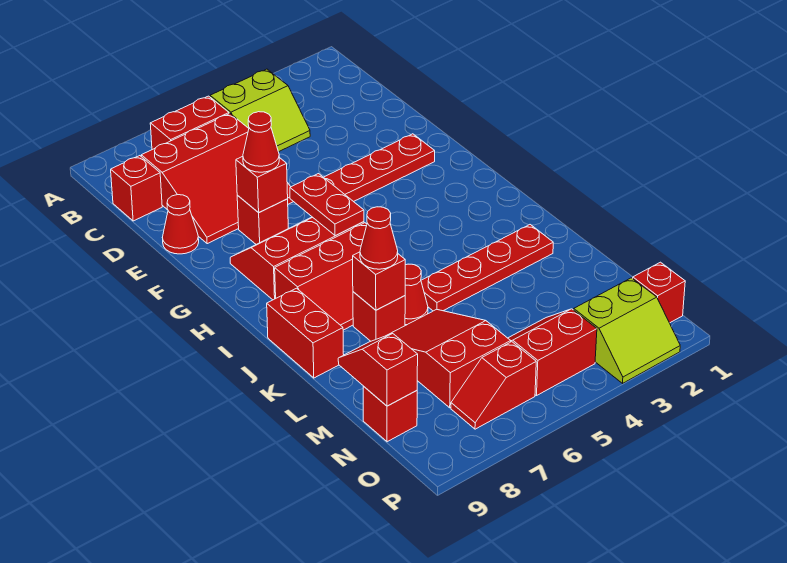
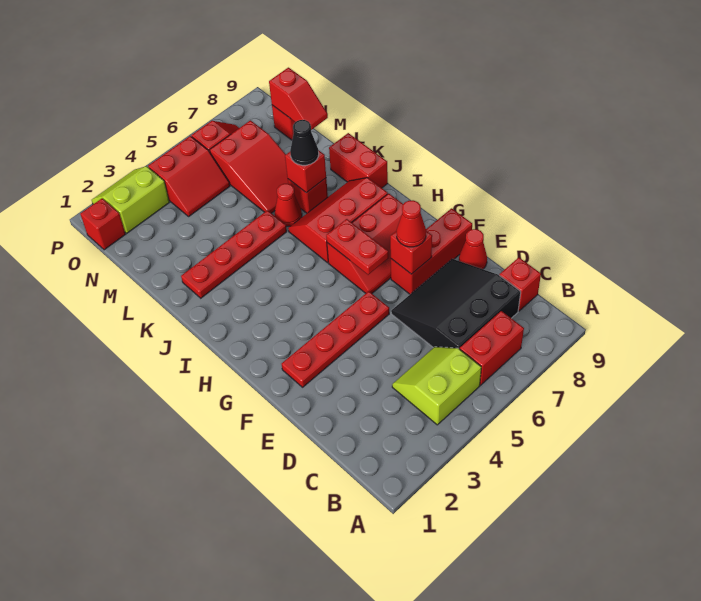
red 3x3 slope [141,114,293,244] -> black 3x3 slope [391,259,521,349]
red 1x1 brick [237,195,288,244] -> red 1x3 brick [391,208,472,294]
red 1x1 cone [360,207,398,269] -> black 1x1 cone [290,120,319,165]

